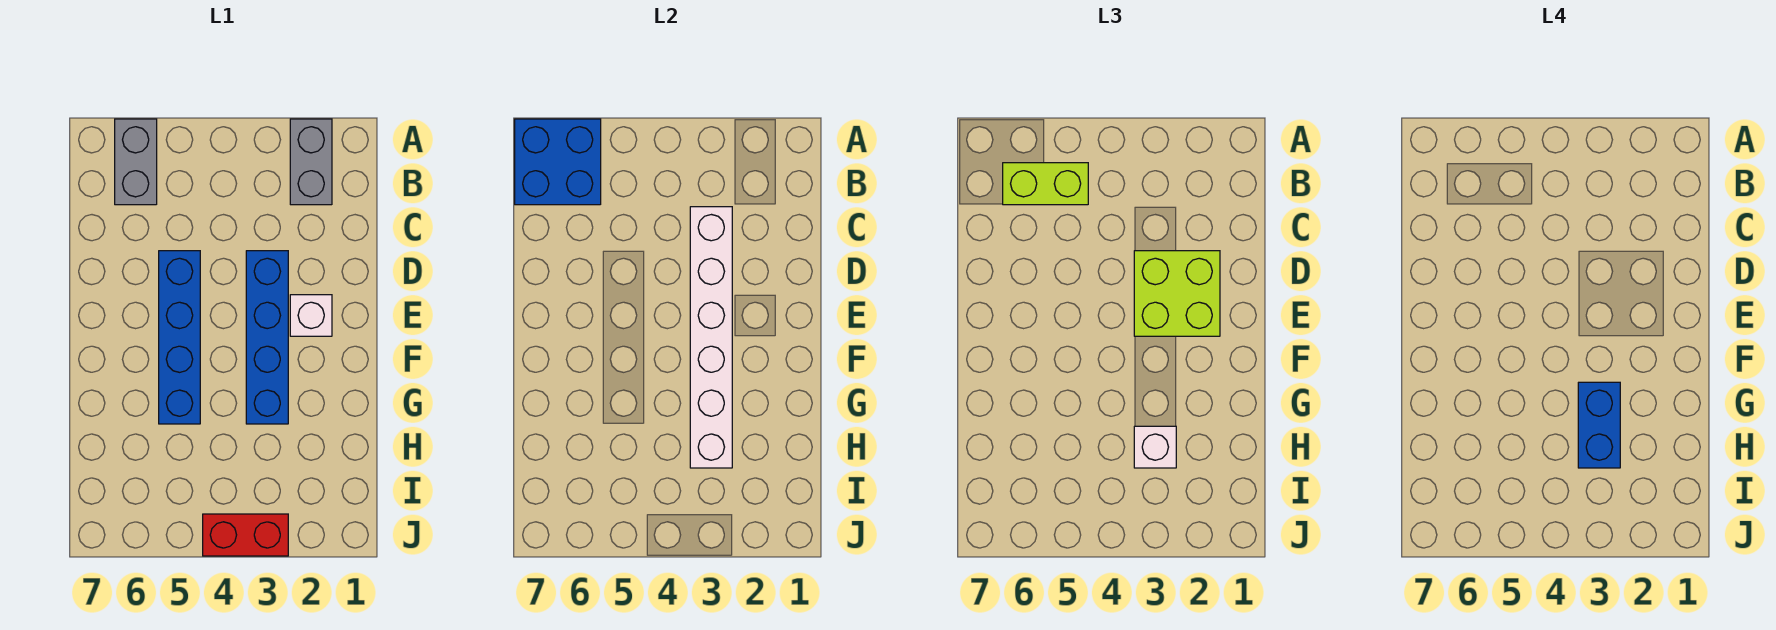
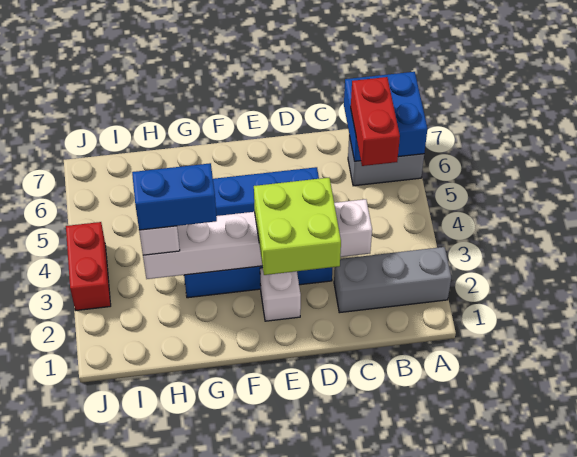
grey 1x2 brick [290,119,332,205] -> grey 1x3 brick [334,247,451,313]
lime 1x2 brick [1003,163,1088,205] -> red 1x2 brick [351,77,400,166]

